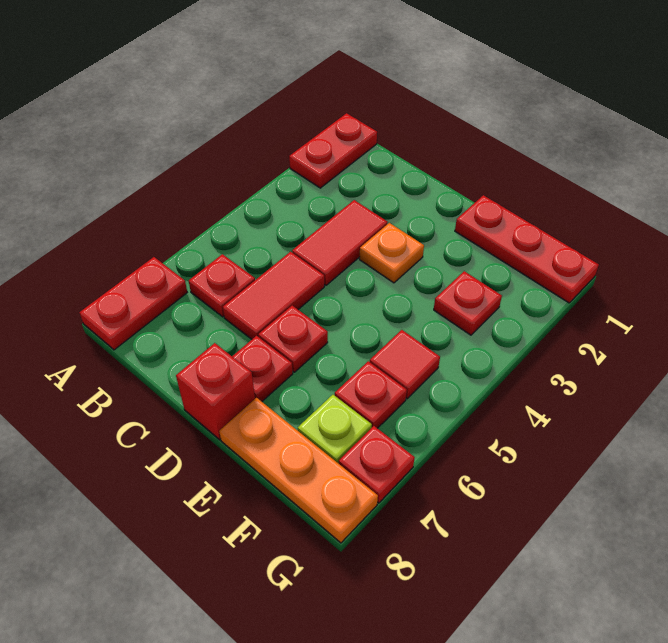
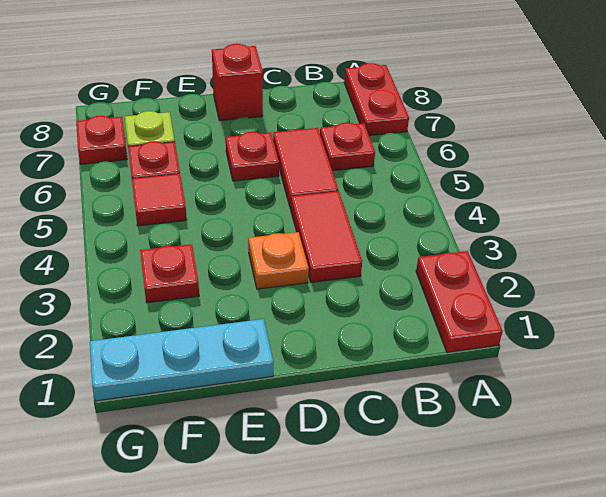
red 1x1 plate [232,336,293,401] -> none
red 1x3 plate [455,195,599,303] -> cyan 1x3 plate [90,319,274,401]
orange 1x3 plate [219,398,378,543] -> none

